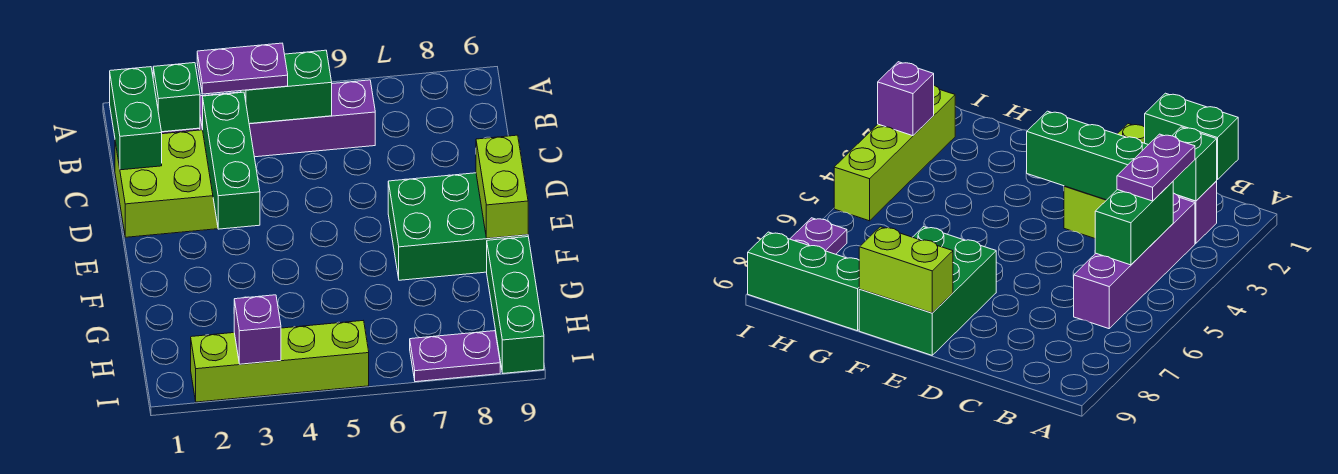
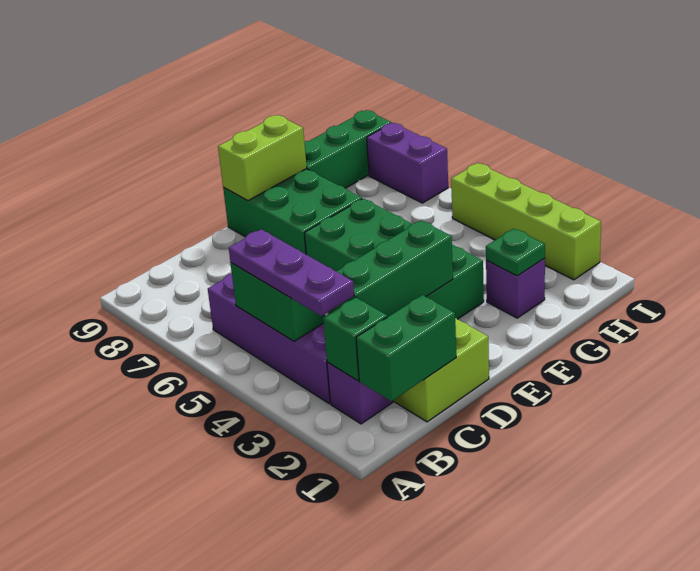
purple 1x2 plate [197,43,288,94] -> purple 1x3 plate [229,229,354,316]
none -> green 2x4 brick [305,198,484,319]
none -> green 1x1 plate [486,229,545,276]
purple 1x1 brick [234,295,281,364] -> purple 1x1 brick moved to [486,258,545,318]
purple 1x2 plate [410,331,500,382] -> purple 1x2 brick [367,123,448,203]

